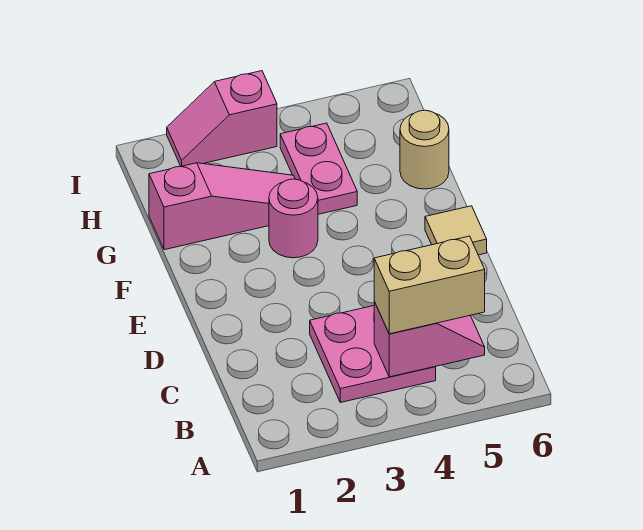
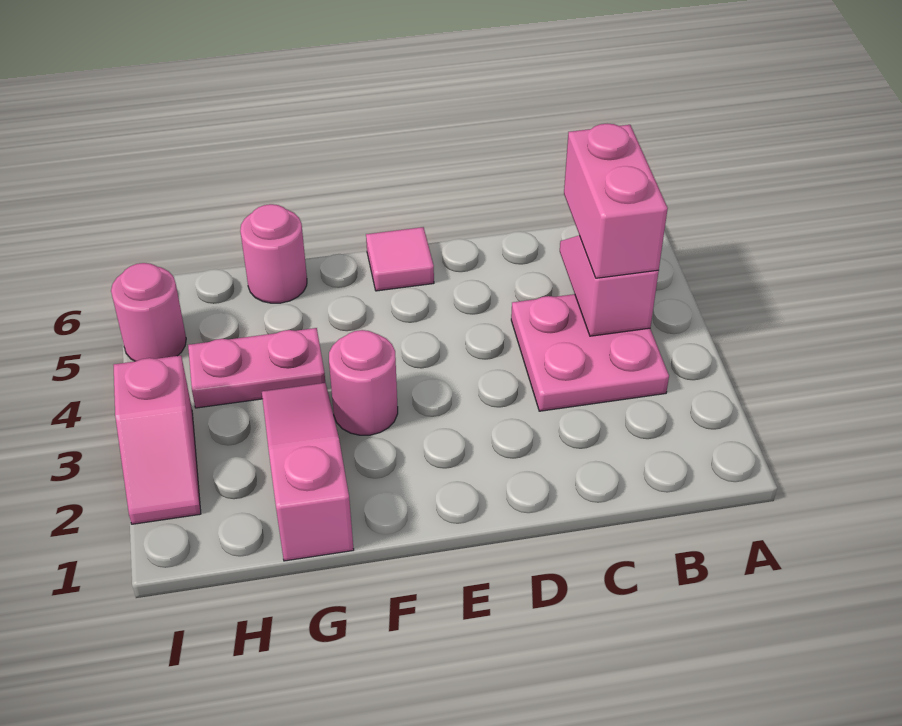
tan 1x2 brick [374,236,485,334] -> pink 1x2 brick [564,124,668,278]
tan 1x1 tile [425,206,487,255] -> pink 1x1 tile [366,227,434,291]
tan 1x1 round brick [400,110,449,189] -> pink 1x1 round brick [240,204,307,303]
none -> pink 1x1 round brick [111,263,186,361]

